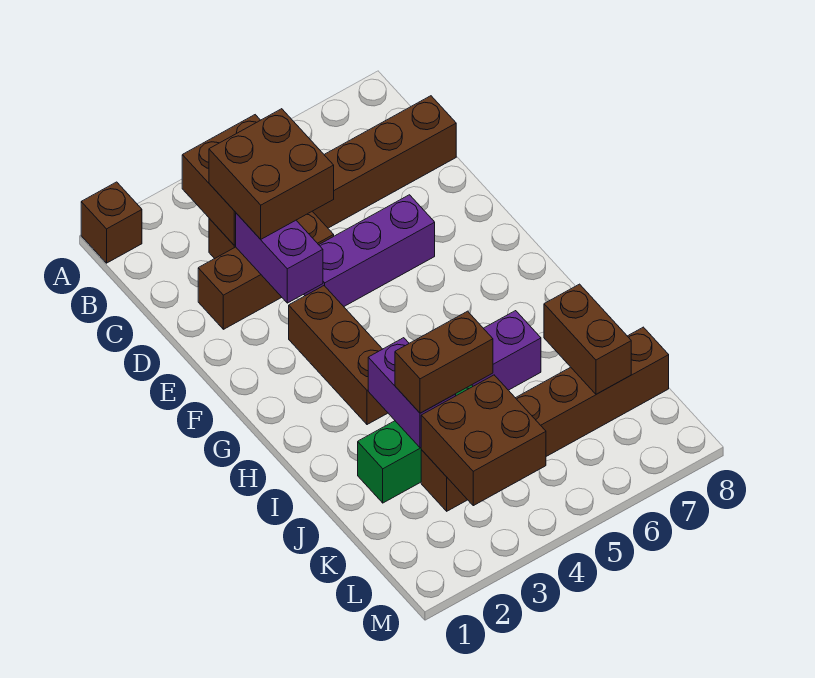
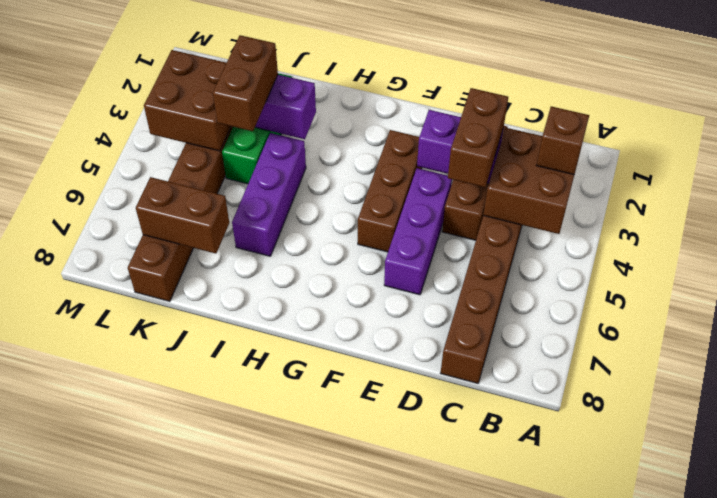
brown 1x1 brick [81,182,142,263] -> brown 1x1 brick moved to [537,106,589,175]
brown 2x2 brick [209,109,334,239] -> brown 1x2 brick [448,88,508,187]
brown 1x3 brick [289,286,388,425] -> brown 1x3 brick turned to [358,130,422,252]

